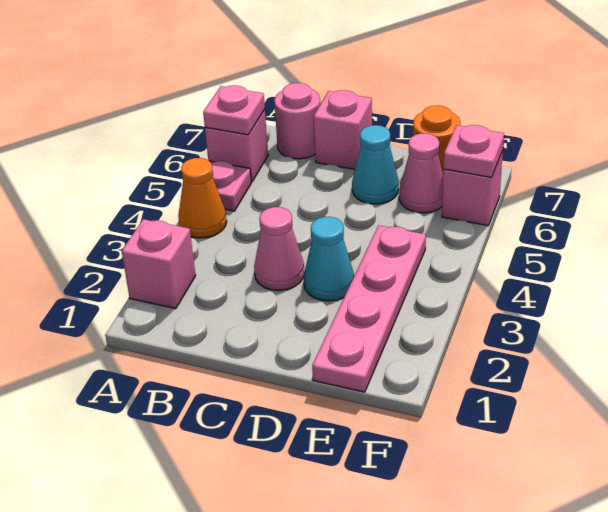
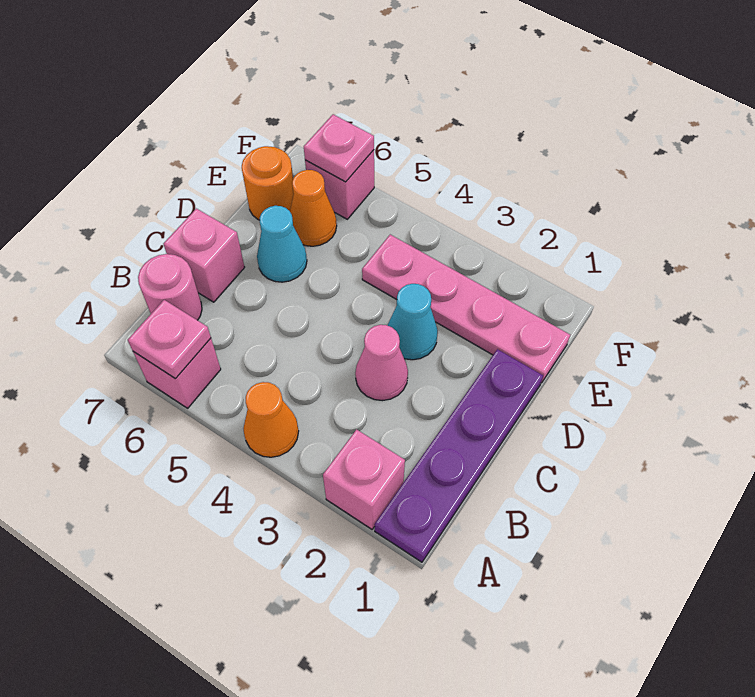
none -> purple 1x4 plate [374,349,543,562]
pink 1x1 plate [210,161,251,211] -> none
pink 1x1 cone [399,133,443,213] -> orange 1x1 cone [290,170,337,246]

